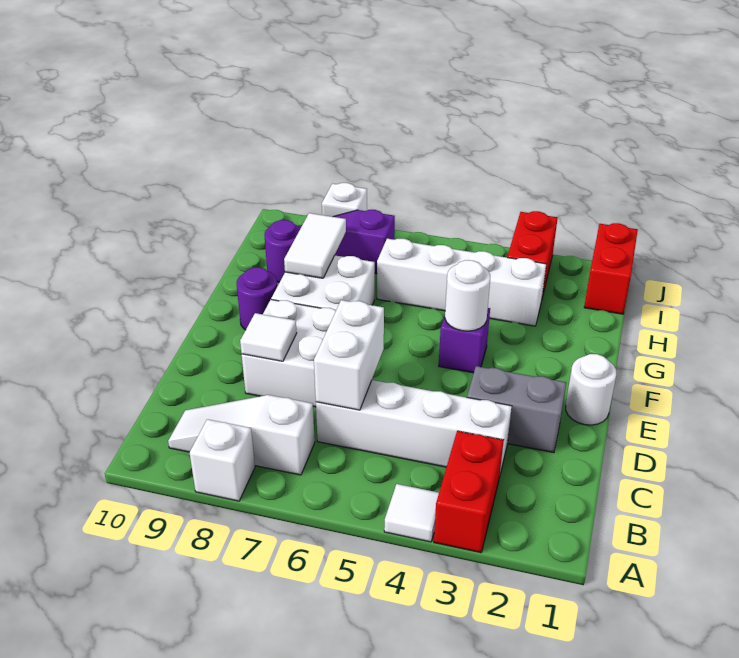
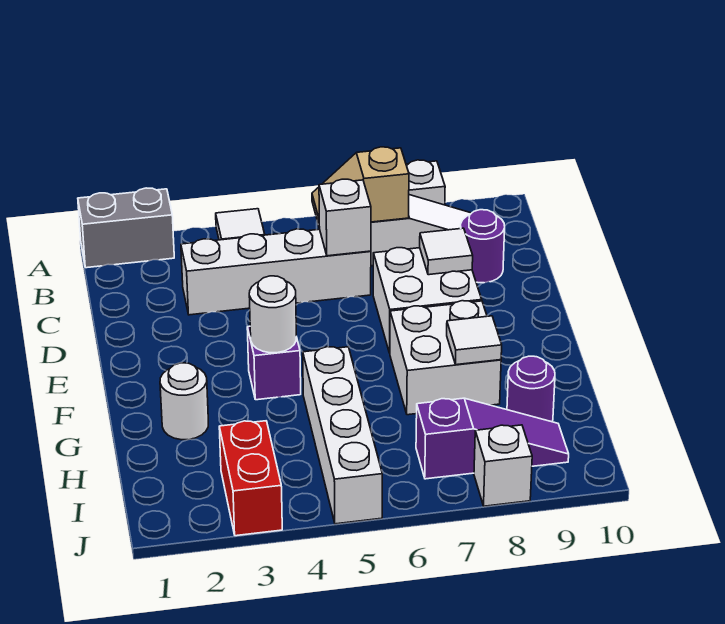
red 1x2 brick [434,431,504,553] -> none
none -> tan 1x2 slope [312,147,409,228]
white 1x2 brick [314,300,384,410] -> white 1x1 brick [319,179,371,256]
grey 1x2 brick [467,366,566,453] -> grey 1x2 brick moved to [78,188,174,268]
white 1x1 round brick [566,354,616,425] -> white 1x1 round brick moved to [160,363,208,440]
purple 1x1 round brick [237,267,277,330] -> purple 1x1 round brick moved to [461,210,505,283]
white 1x2 tile [284,213,346,278] -> white 1x1 tile [447,316,502,365]
white 1x4 brick [377,239,546,326] -> white 1x4 brick turned to [303,347,382,524]
red 1x2 brick [584,223,638,314] -> none

